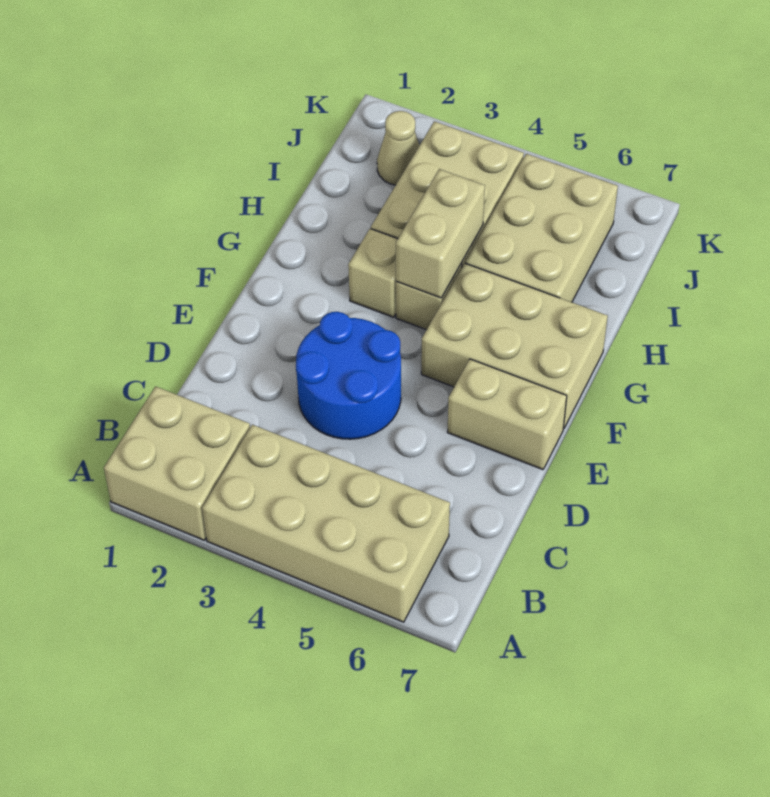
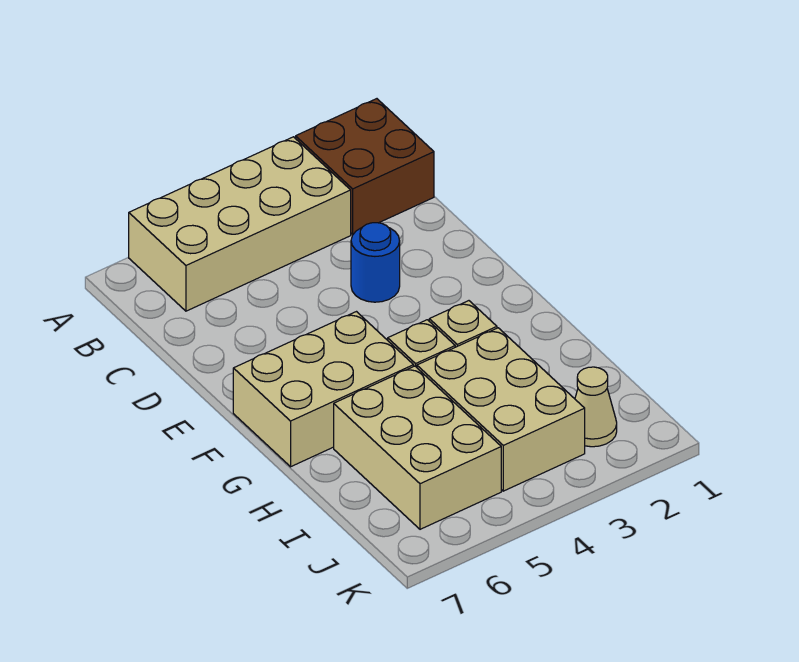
tan 2x2 brick [104,386,250,540] -> brown 2x2 brick [296,99,434,234]
blue 2x2 round brick [296,312,401,439] -> blue 1x1 round brick [351,223,400,302]
tan 1x2 brick [447,359,567,470] -> none
tan 1x2 brick [396,169,485,298] -> none

